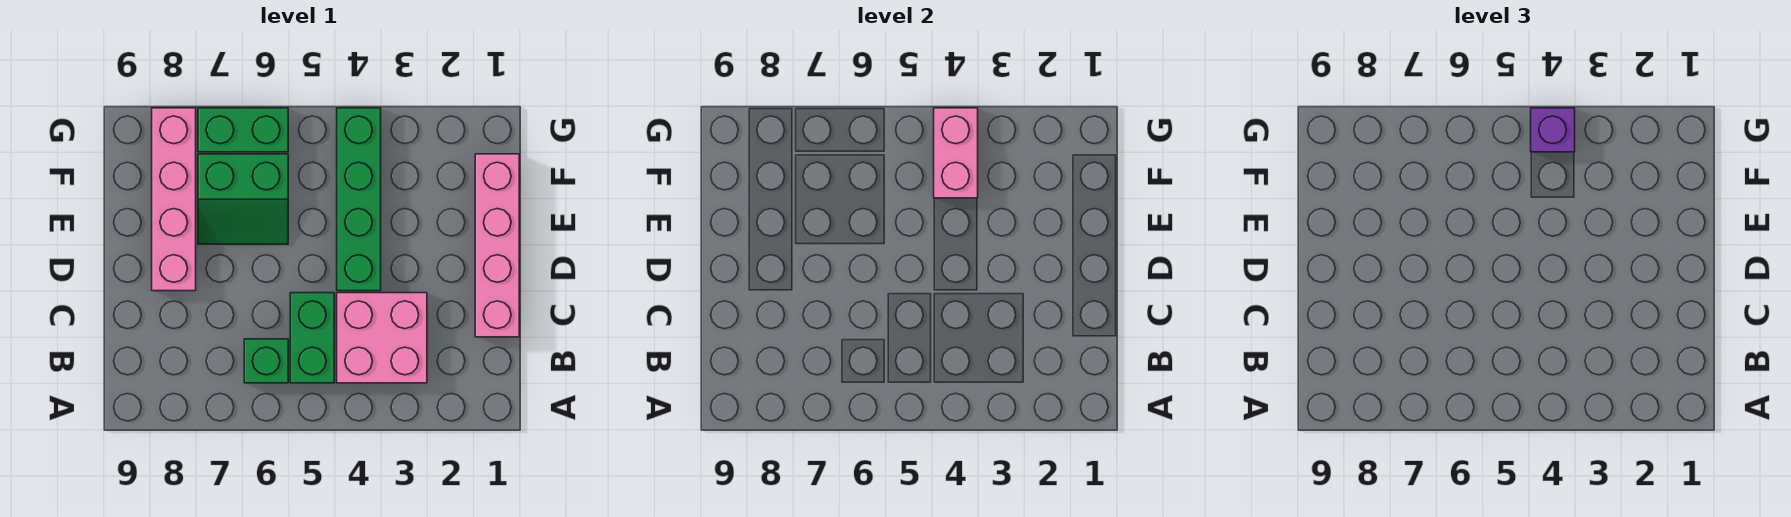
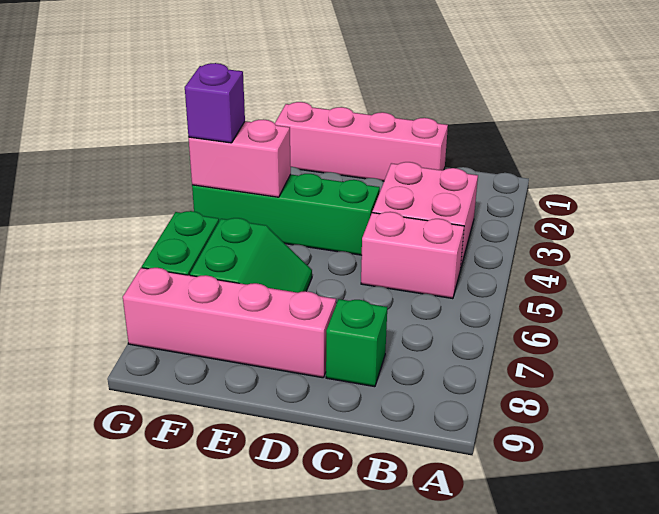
green 1x2 brick [290,293,334,383] -> pink 1x2 brick [361,212,464,299]
green 1x1 brick [244,339,288,383] -> green 1x1 brick moved to [326,299,387,387]

